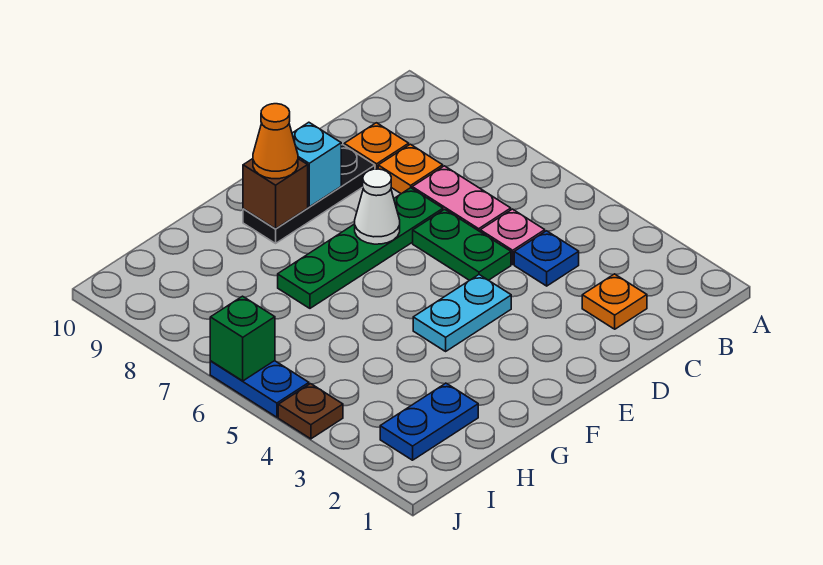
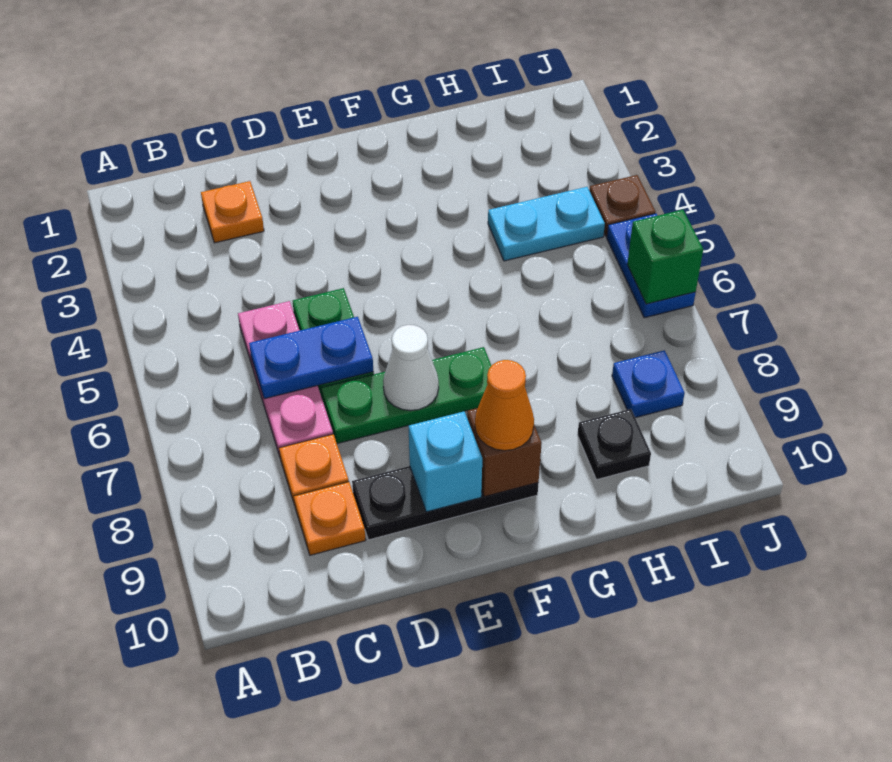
blue 1x1 plate [514,231,579,286] -> blue 1x1 plate moved to [612,350,685,418]
green 1x4 plate [278,188,443,308] -> green 1x3 plate [321,347,491,444]
cyan 1x2 plate [413,275,511,351] -> cyan 1x2 plate moved to [488,187,605,261]
blue 1x2 plate [380,383,478,460] -> blue 1x2 plate moved to [249,317,373,399]
none -> black 1x1 plate [577,409,651,480]

